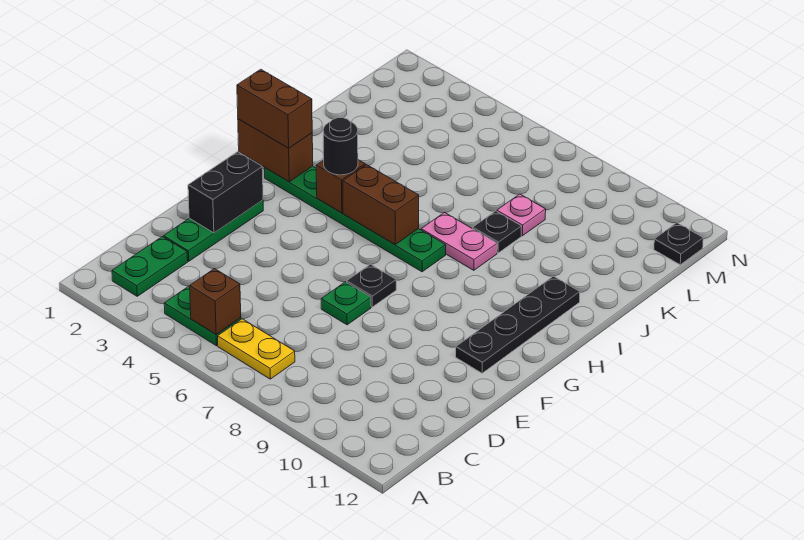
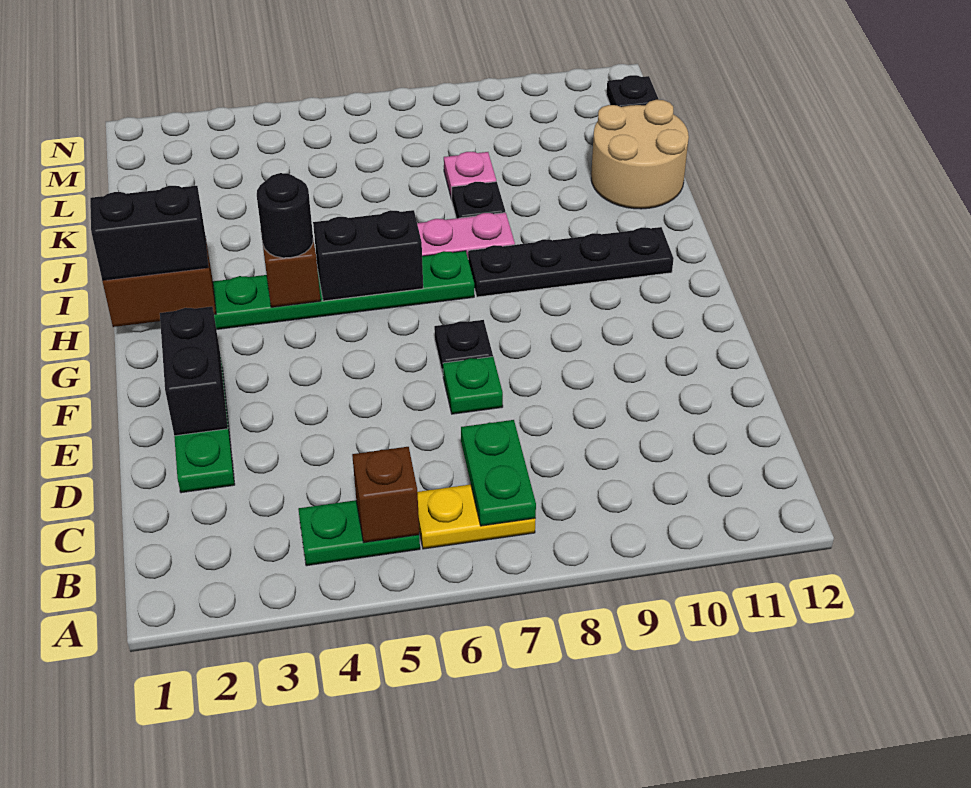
green 1x2 plate [112,237,188,296] -> green 1x2 plate moved to [461,420,536,526]
black 1x4 plate [456,276,580,373] -> black 1x4 plate turned to [468,227,674,297]
brown 1x2 brick [237,69,312,148] -> black 1x2 brick [90,186,209,280]
brown 1x2 brick [343,165,419,245] -> black 1x2 brick [313,210,423,301]
none -> tan 2x2 round brick [591,100,689,209]

